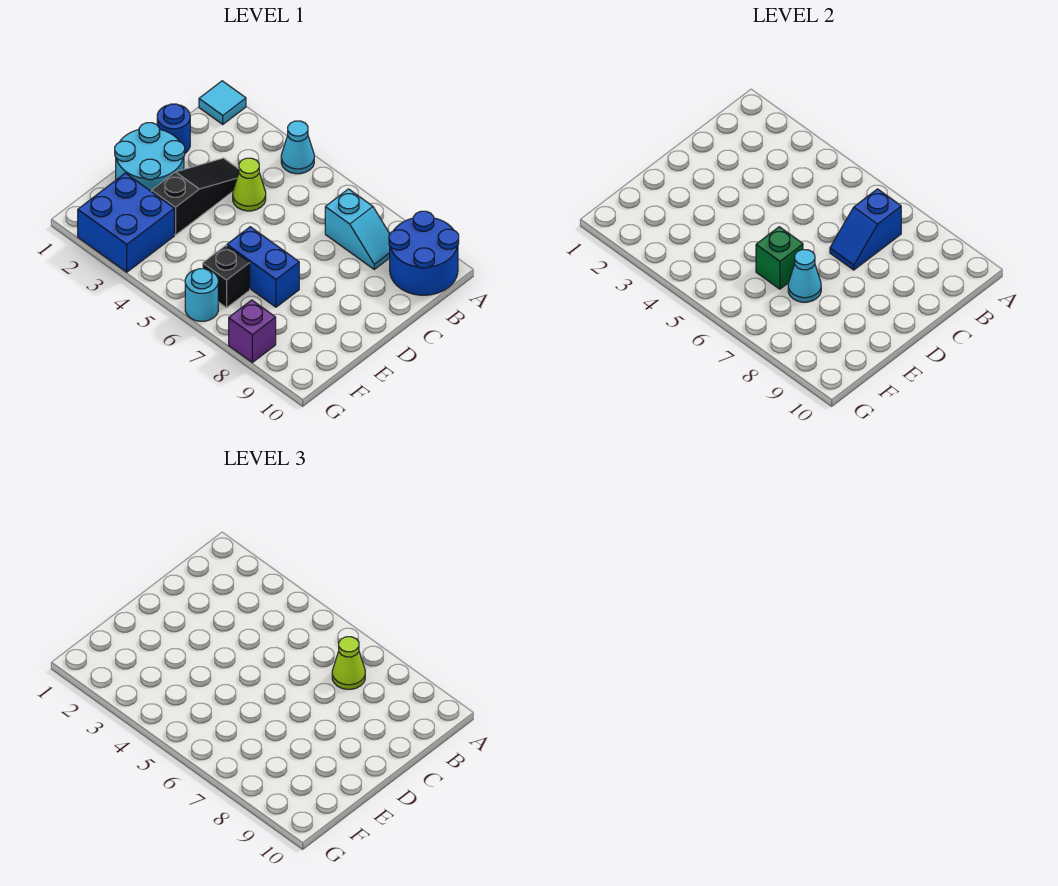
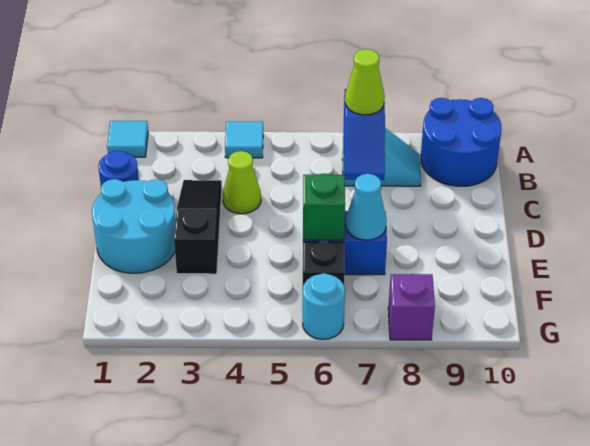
cyan 1x1 cone [281,121,314,174] -> cyan 1x1 tile [225,122,263,158]
blue 2x2 brick [78,173,174,272] -> none

